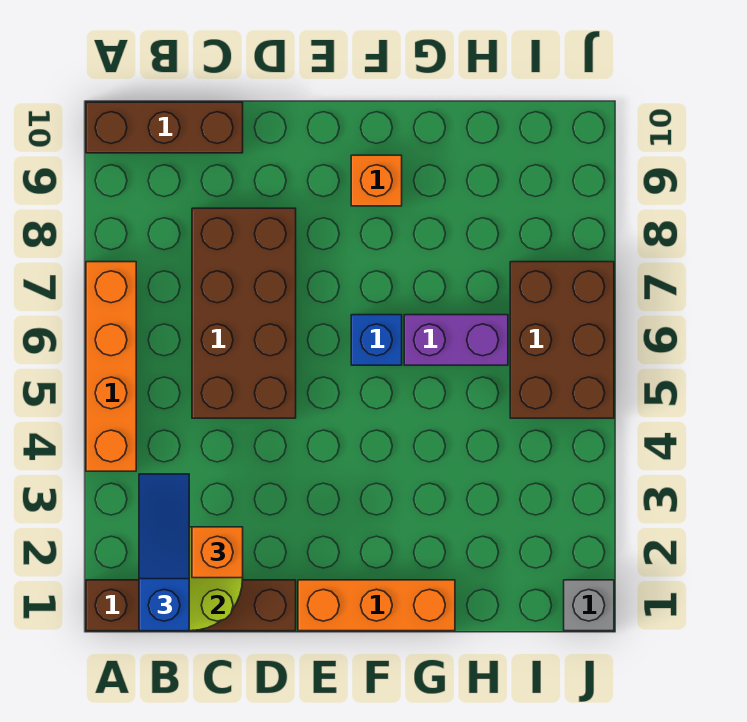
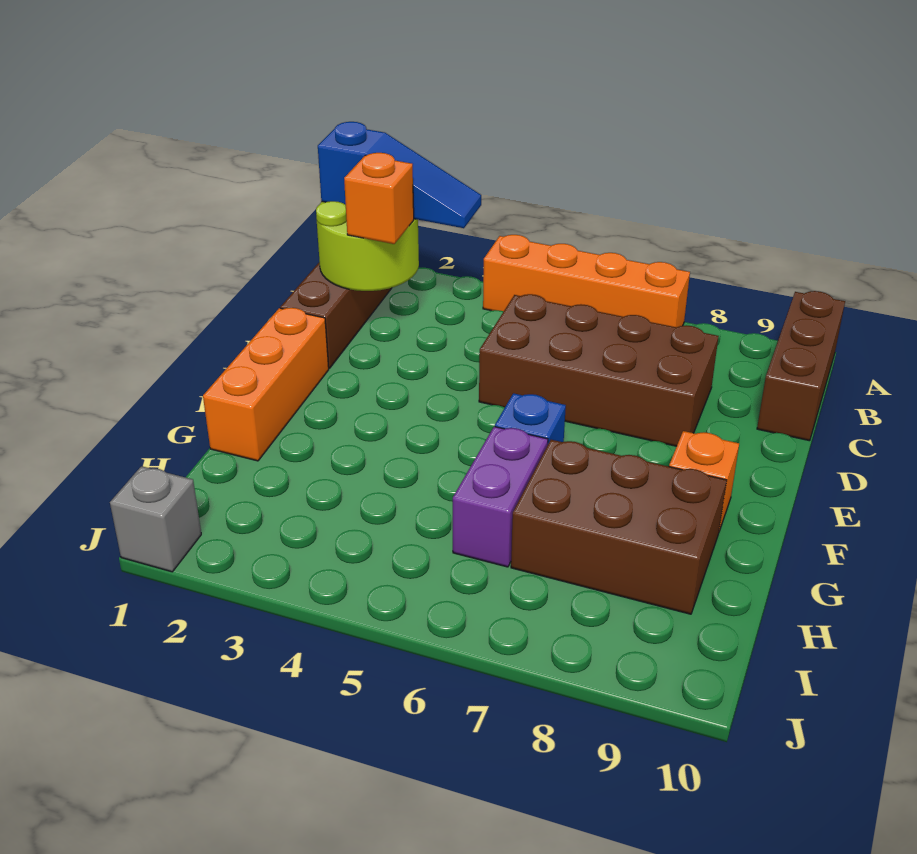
brown 2x3 brick [510,262,614,418] -> brown 2x3 brick moved to [511,440,727,614]

